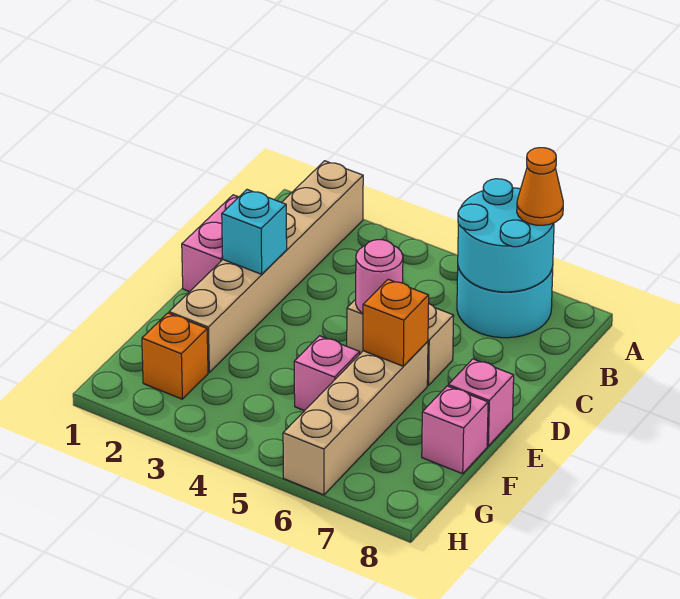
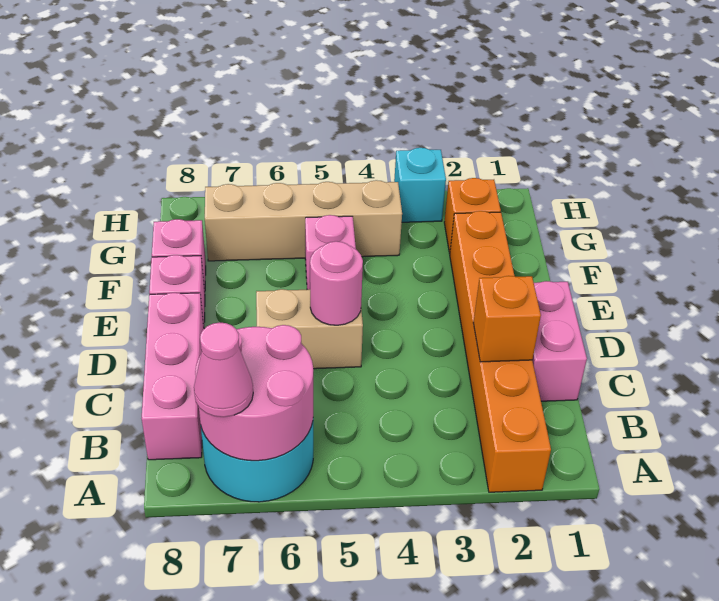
tan 1x6 brick [169,161,363,372] -> orange 1x6 brick [450,211,551,492]
cyan 2x2 round brick [458,179,554,292] -> pink 2x2 round brick [195,325,313,461]
orange 1x1 cone [517,148,563,225] -> pink 1x1 cone [194,322,253,417]
none -> pink 1x3 brick [142,293,204,460]
cyan 1x1 brick [222,190,287,274] -> cyan 1x1 brick moved to [394,148,446,222]
tan 1x4 brick [283,341,428,495] -> tan 1x4 brick turned to [205,180,402,261]
orange 1x1 brick [363,279,429,366] -> orange 1x1 brick moved to [473,276,541,362]

